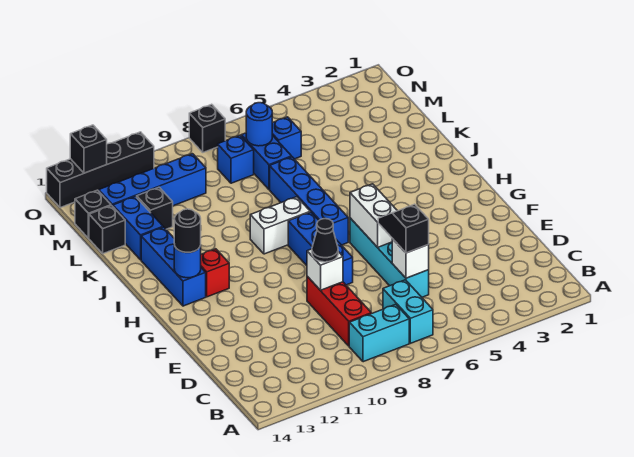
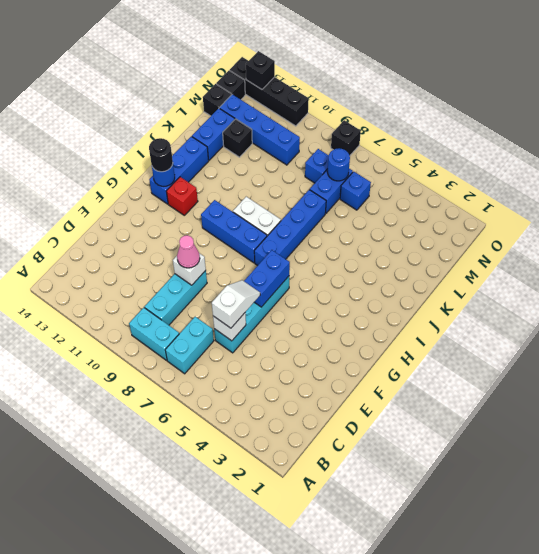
red 1x3 brick [307,276,371,346] -> cyan 1x3 brick [145,271,207,325]
black 1x2 slope [378,204,429,253] -> white 1x2 slope [212,280,260,328]
black 1x1 cone [312,219,338,262] -> pink 1x1 cone [177,235,200,268]
white 1x2 brick [350,184,397,247] -> blue 1x2 brick [244,250,290,307]
blue 1x3 brick [288,212,353,285] -> blue 1x3 brick turned to [201,200,267,263]
black 1x1 brick [89,206,125,254] -> black 1x1 brick moved to [216,70,245,99]

